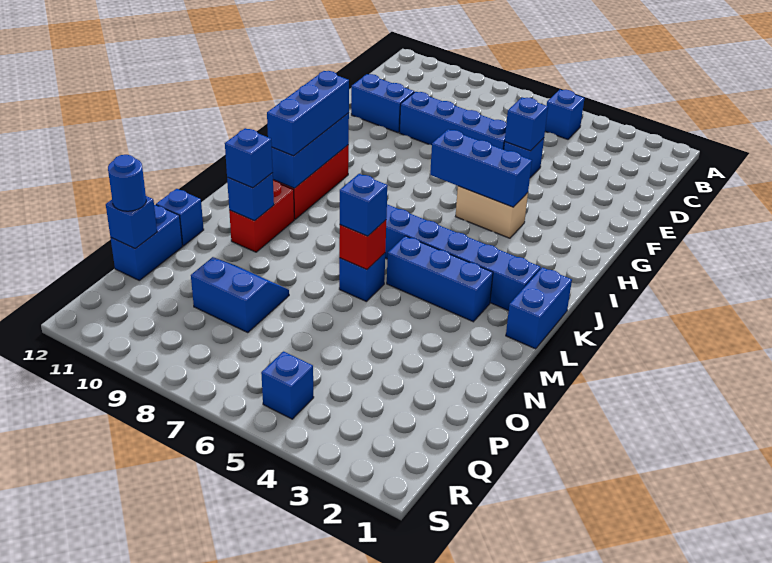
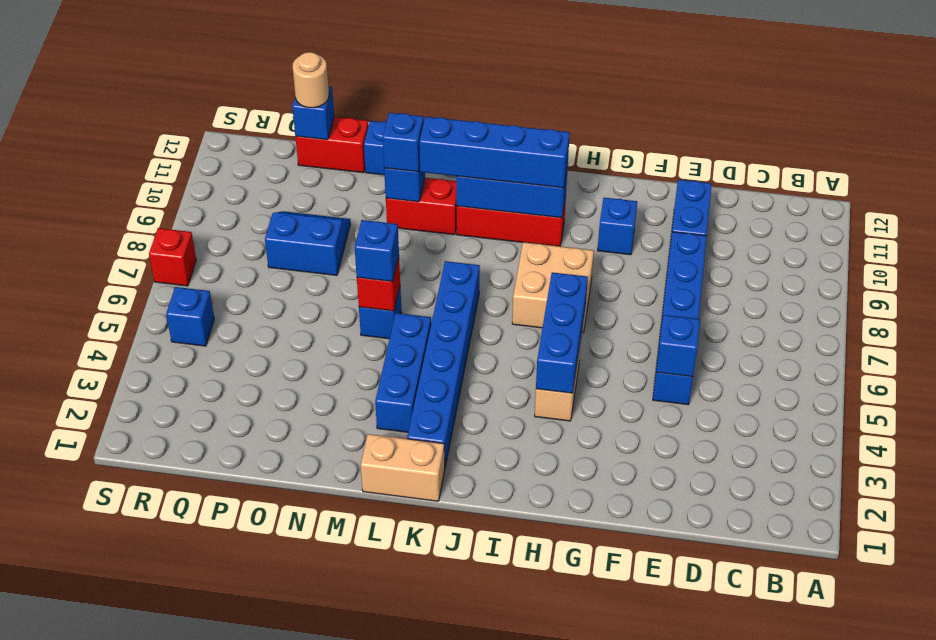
blue 1x1 brick [545,90,585,139] -> blue 1x1 brick moved to [598,198,637,255]
none -> tan 2x2 brick [512,242,594,333]
blue 1x3 brick [267,71,349,156] -> blue 1x4 brick [419,117,570,188]
blue 1x2 brick [506,267,572,349] -> tan 1x2 brick [361,434,445,501]
blue 2x2 slope [191,257,289,333] -> blue 2x2 slope turned to [265,211,350,275]
blue 1x2 brick [111,205,183,280] -> red 1x2 brick [295,117,369,173]
blue 1x1 round brick [108,155,146,211] -> tan 1x1 round brick [293,52,329,108]
none -> red 1x1 brick [149,228,196,286]

